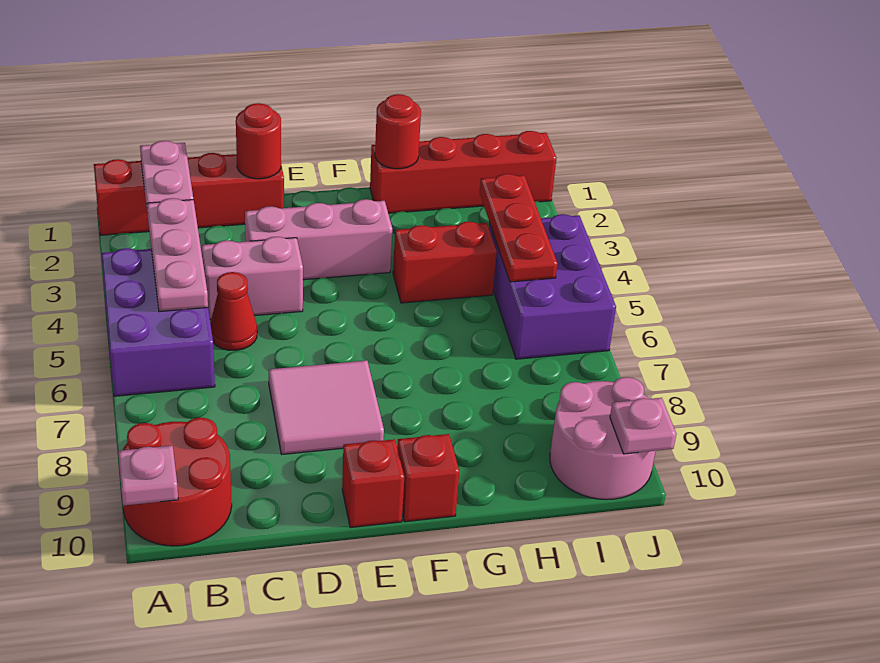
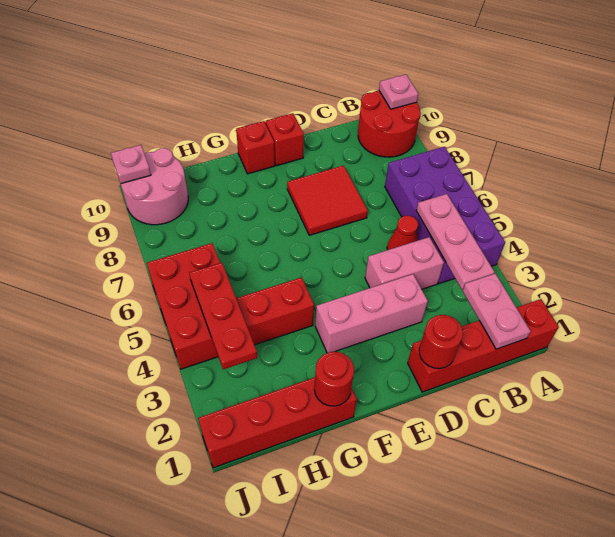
purple 2x3 brick [101,248,215,396] -> purple 2x4 brick [385,147,505,284]
pink 2x2 tile [269,360,384,454] -> red 2x2 tile [287,165,368,235]
purple 2x3 brick [489,214,616,359] -> red 2x3 brick [147,243,220,369]

